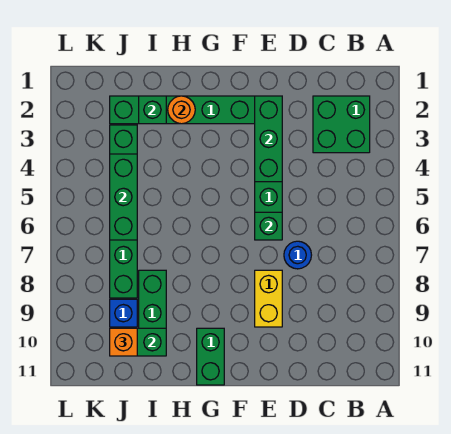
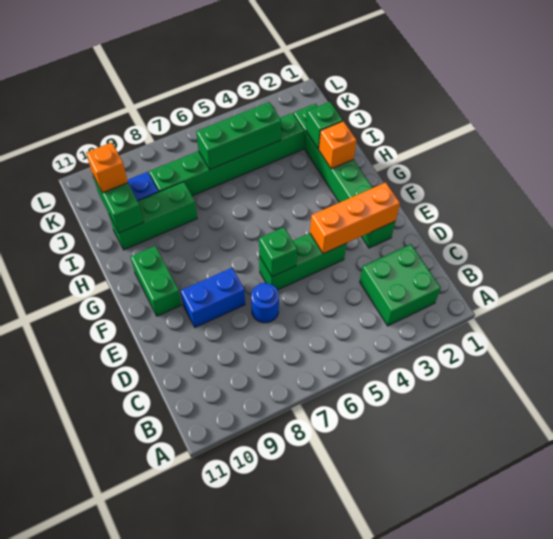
green 1x3 brick [255,96,282,182] -> orange 1x3 brick [310,182,400,254]
yellow 1x2 brick [255,270,282,327] -> blue 1x2 brick [181,268,245,327]
green 1x2 brick [197,328,224,385] -> green 1x2 brick turned to [131,246,181,316]
orange 1x1 round brick [168,96,195,124] -> orange 1x1 brick [319,121,357,169]

